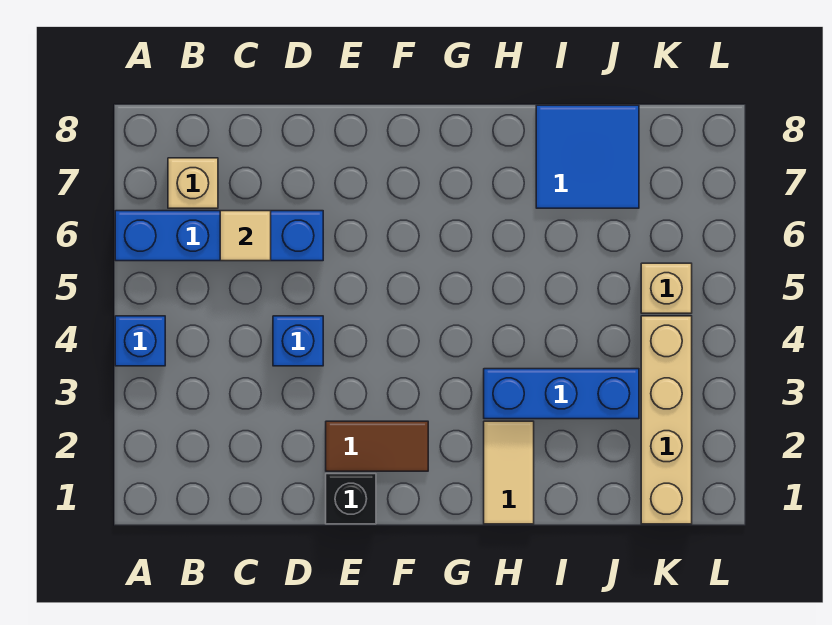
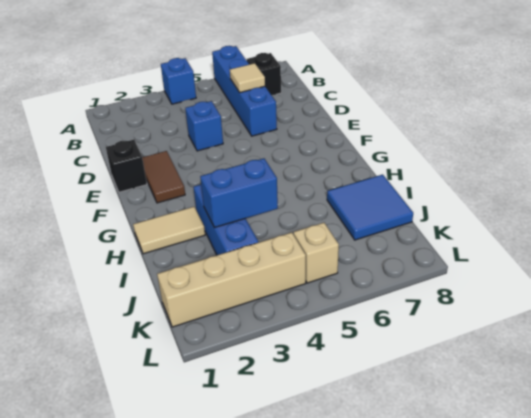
tan 1x1 brick [168,158,218,208] -> black 1x1 brick [247,53,281,95]
none -> blue 1x2 brick [200,158,278,228]

